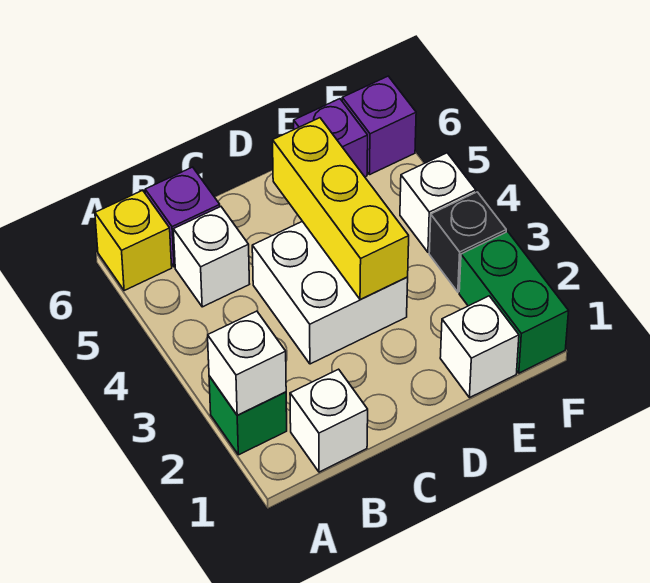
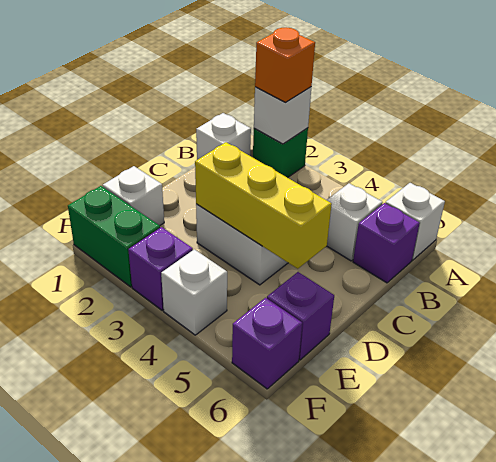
none -> orange 1x1 brick [255,27,315,102]
yellow 1x1 brick [95,190,172,291] -> white 1x1 brick [385,183,445,260]
black 1x1 brick [429,192,506,292] -> purple 1x1 brick [128,227,193,310]

